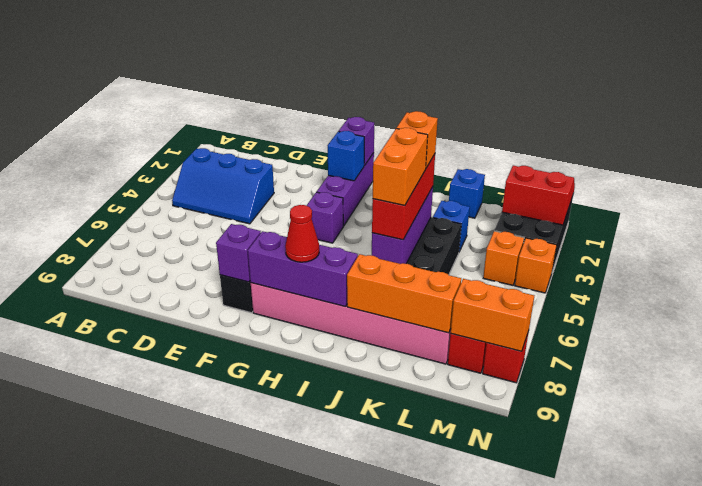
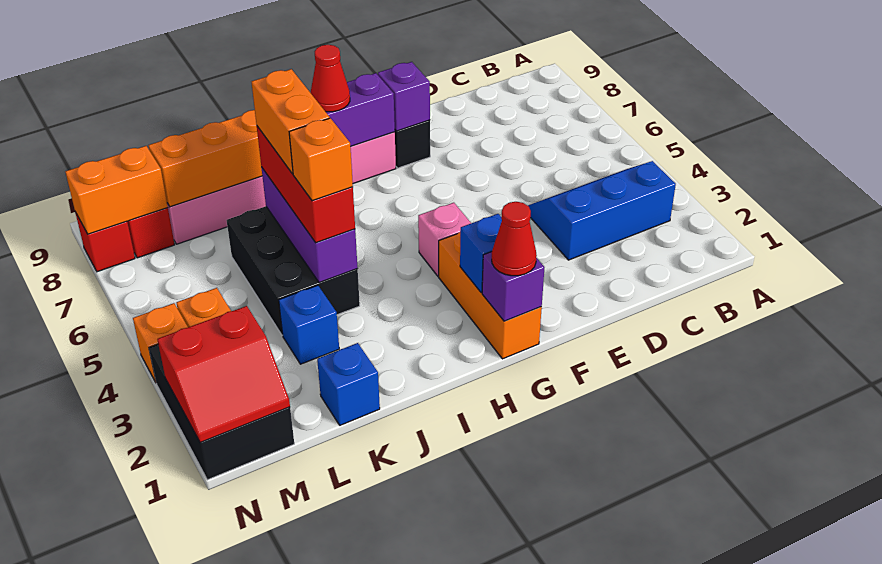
purple 1x3 brick [317,153,374,226] -> orange 1x3 brick [439,232,542,359]
none -> red 1x1 cone [492,202,537,276]
purple 1x1 brick [306,192,343,243] -> pink 1x1 brick [418,203,471,276]

